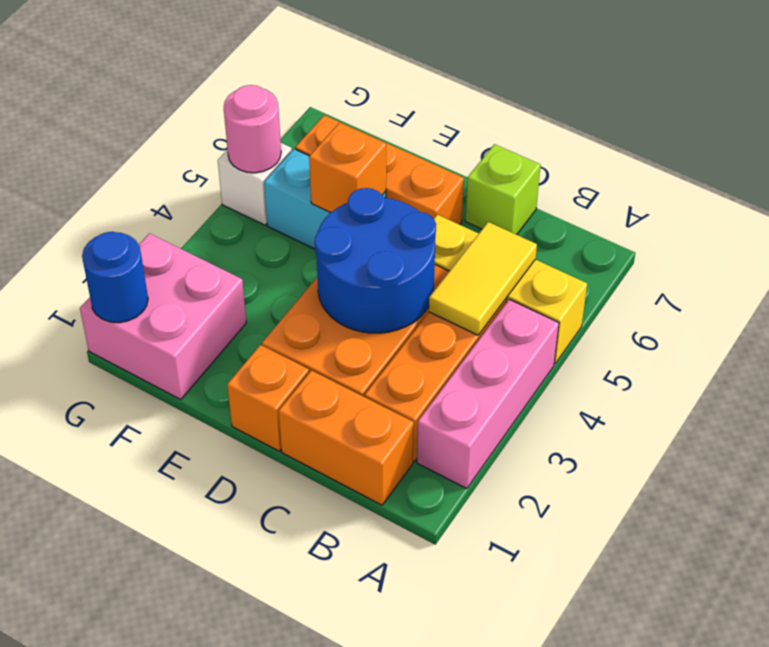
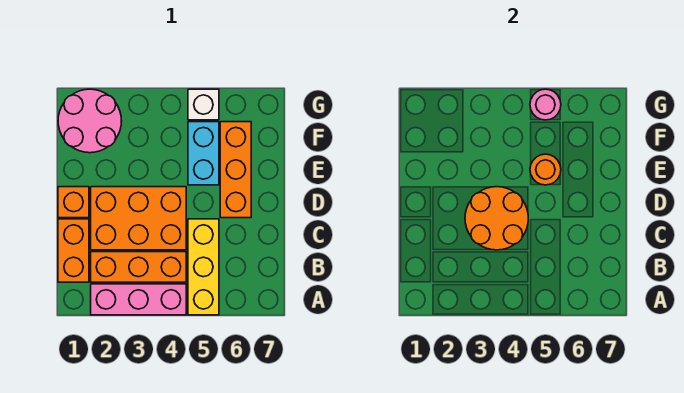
yellow 1x2 tile [429,222,537,335] -> none
blue 2x2 round brick [315,188,436,333] -> orange 2x2 round brick [465,187,528,250]
lime 1x1 brick [465,144,541,235] -> none
orange 1x1 brick [309,122,386,213] -> orange 1x1 round brick [530,154,561,185]
pink 2x2 brick [80,233,247,399] -> pink 2x2 round brick [58,89,121,153]
blue 1x1 round brick [82,232,148,323] -> none

